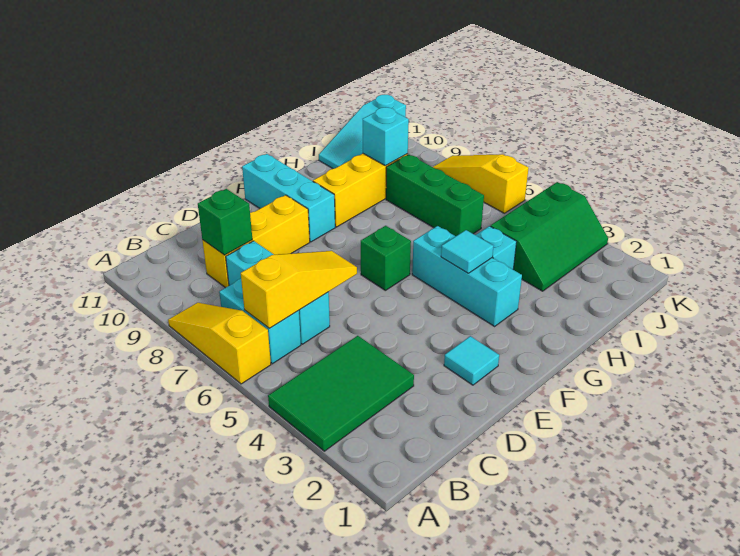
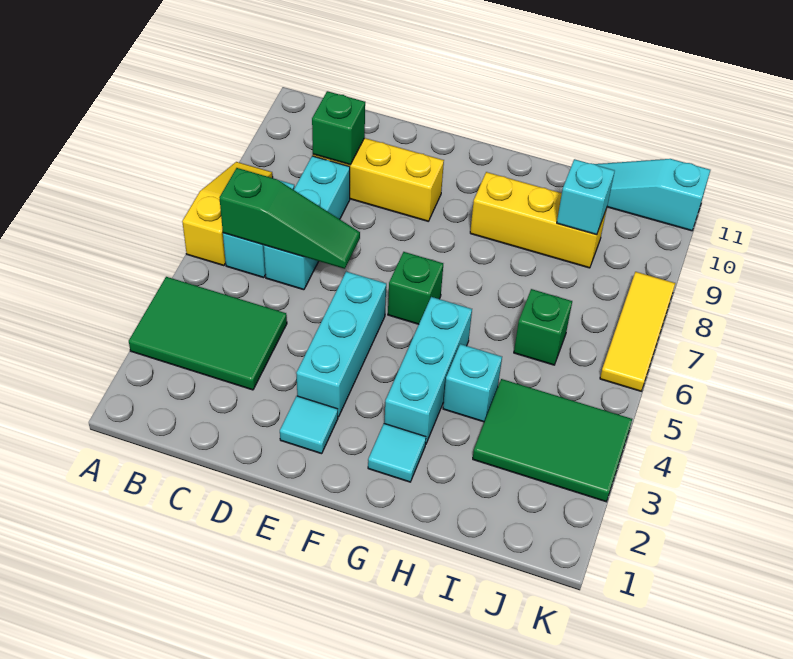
yellow 1x3 slope [241,251,357,328] -> green 1x3 slope [219,168,360,269]
cyan 1x3 brick [242,154,335,242] -> cyan 1x3 brick moved to [296,272,386,417]
cyan 1x1 tile [441,230,493,273] -> cyan 1x1 tile moved to [368,424,426,482]
green 2x3 slope [490,182,608,291] -> green 2x3 tile [473,379,632,502]
green 1x3 brick [386,155,484,236] -> green 1x1 brick [514,289,572,365]
yellow 1x3 slope [433,154,529,213] -> yellow 1x3 tile [600,272,675,391]

